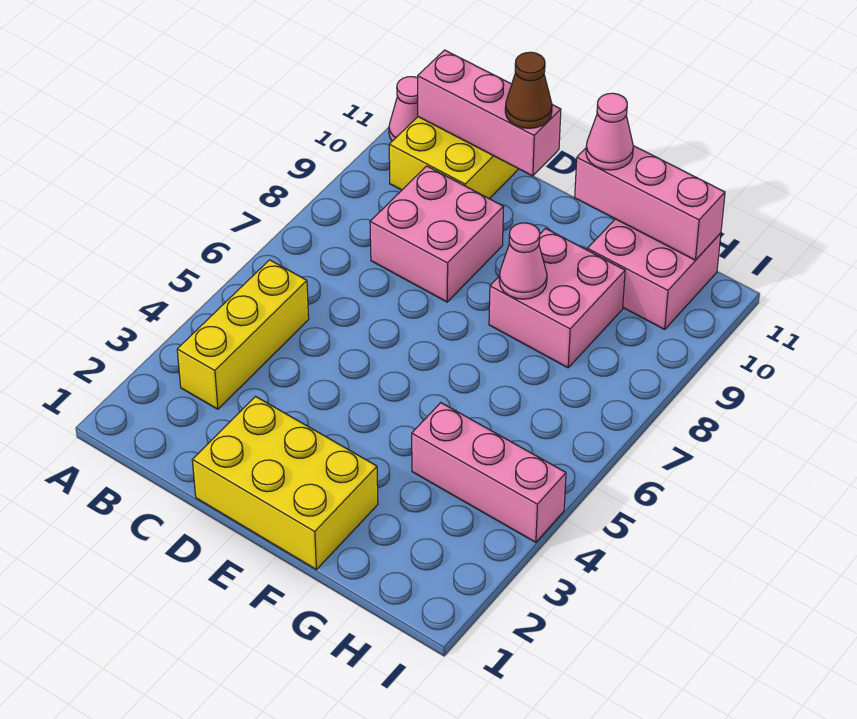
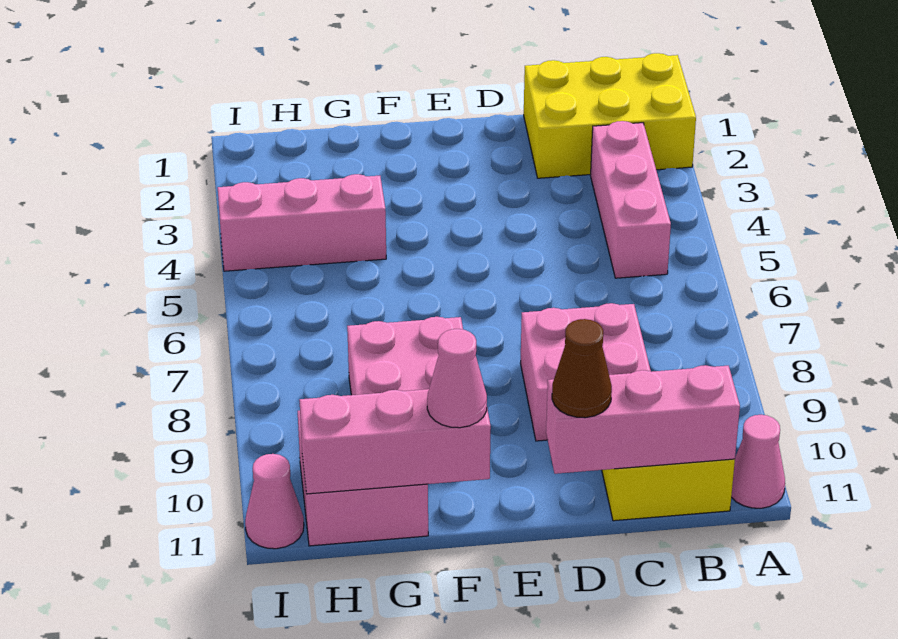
yellow 1x3 brick [177,260,309,409] -> pink 1x3 brick [591,121,671,278]
yellow 2x3 brick [192,397,378,569] -> yellow 2x3 brick moved to [524,53,696,178]
pink 1x1 cone [499,223,547,299] -> pink 1x1 cone moved to [245,454,304,549]

